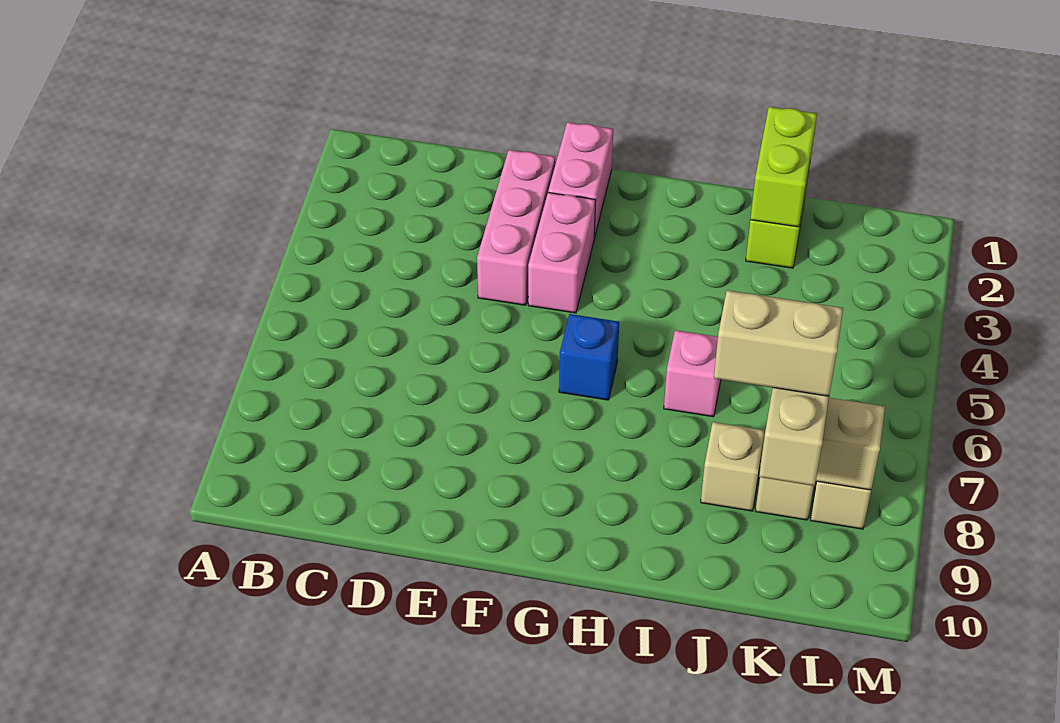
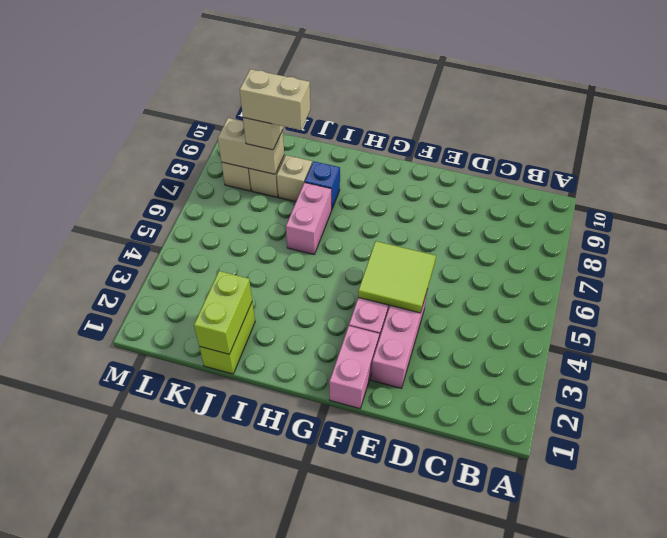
none -> lime 2x2 tile [358,241,436,313]
blue 1x1 brick [559,314,619,400] -> blue 1x1 brick moved to [305,161,340,209]
pink 1x1 brick [664,330,721,417] -> pink 1x2 brick [286,183,332,254]

